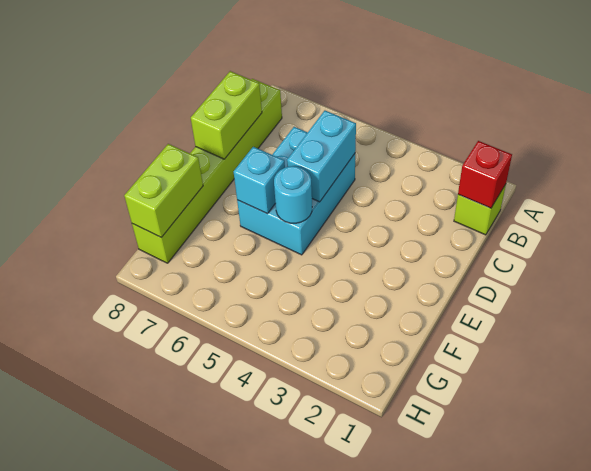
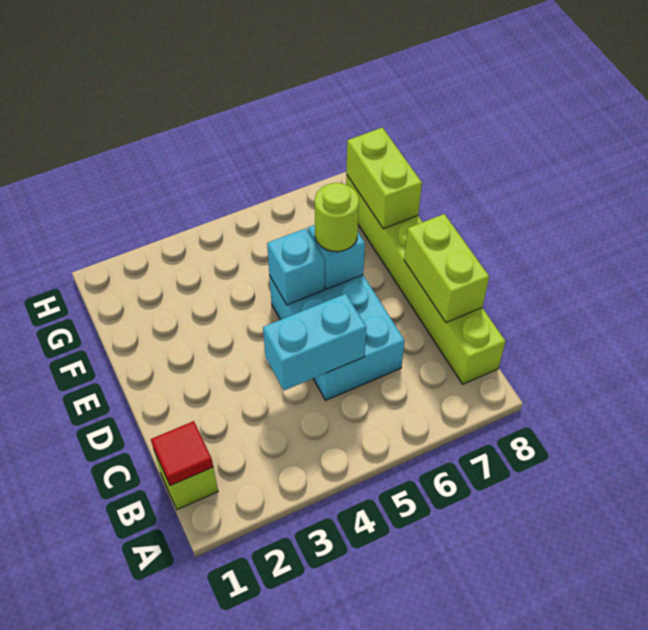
red 1x1 brick [458,141,512,208] -> red 1x1 tile [151,421,213,486]
cyan 1x2 brick [287,111,356,202] -> cyan 1x2 brick turned to [263,294,366,390]
cyan 1x1 round brick [274,166,312,223] -> cyan 1x1 brick [267,228,325,305]
none -> lime 1x1 round brick [315,183,359,252]

